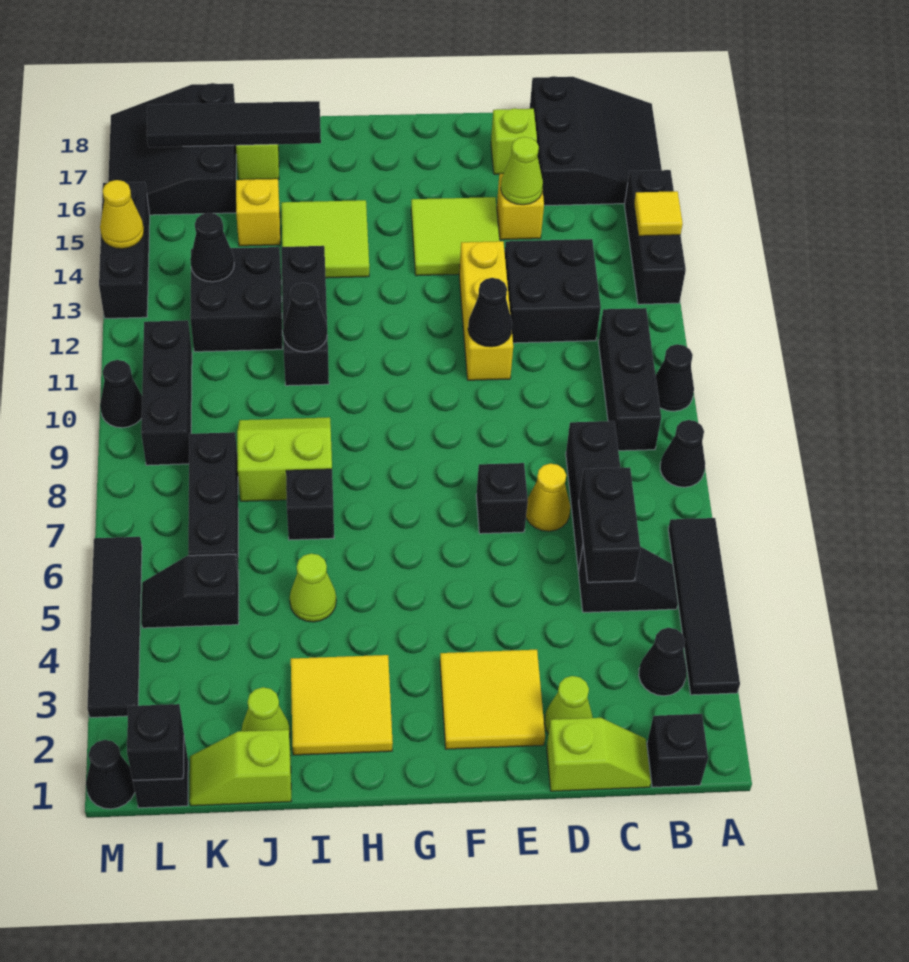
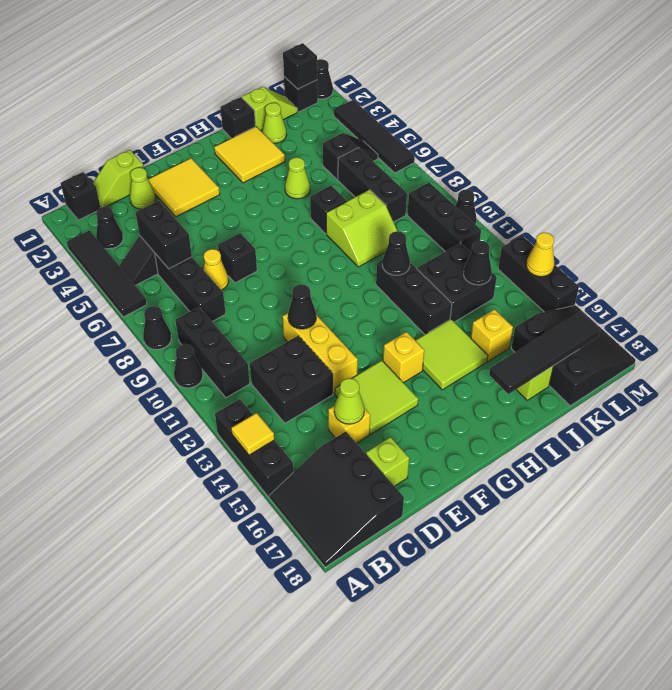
none -> yellow 1x1 brick [383,332,424,383]
none -> black 1x1 brick [220,97,256,138]

